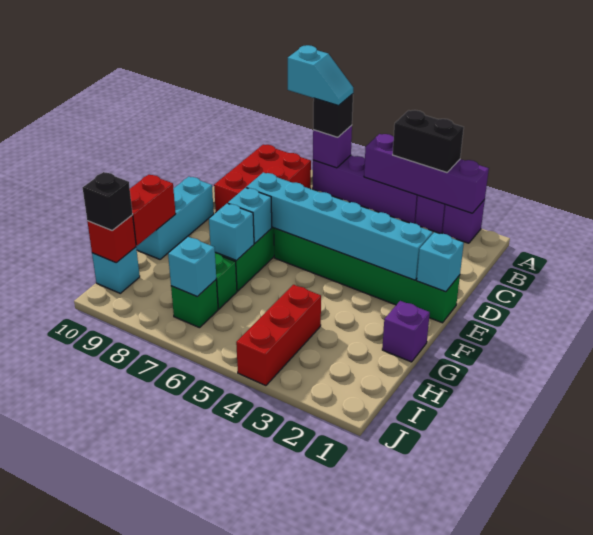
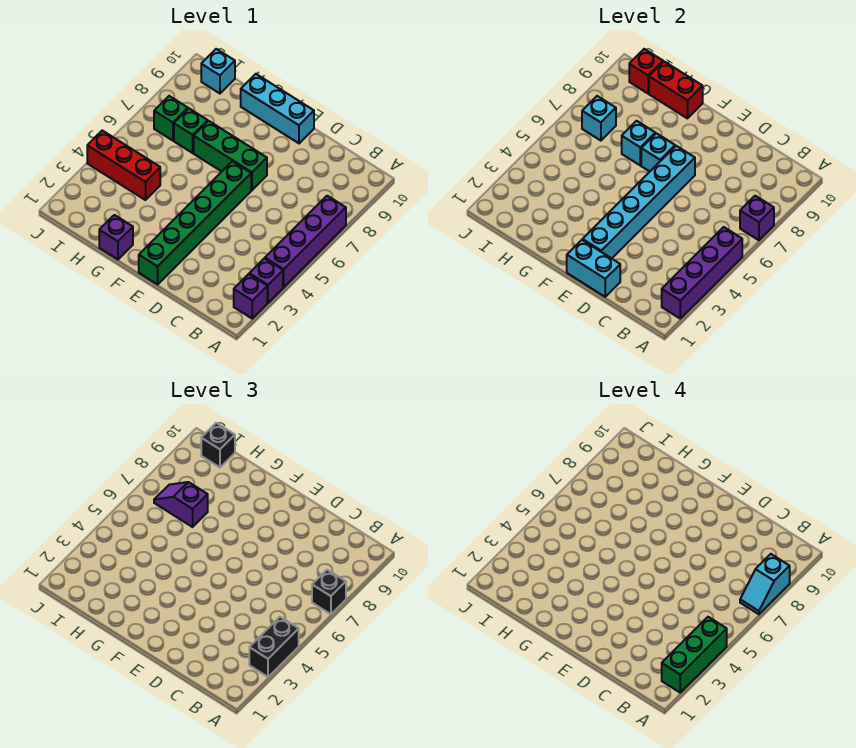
none -> green 1x3 brick [662,617,727,692]
red 2x3 brick [214,145,311,212] -> none
cyan 1x1 brick [417,232,464,292] -> cyan 1x2 brick [567,240,620,297]
none -> purple 1x2 slope [154,482,208,527]

